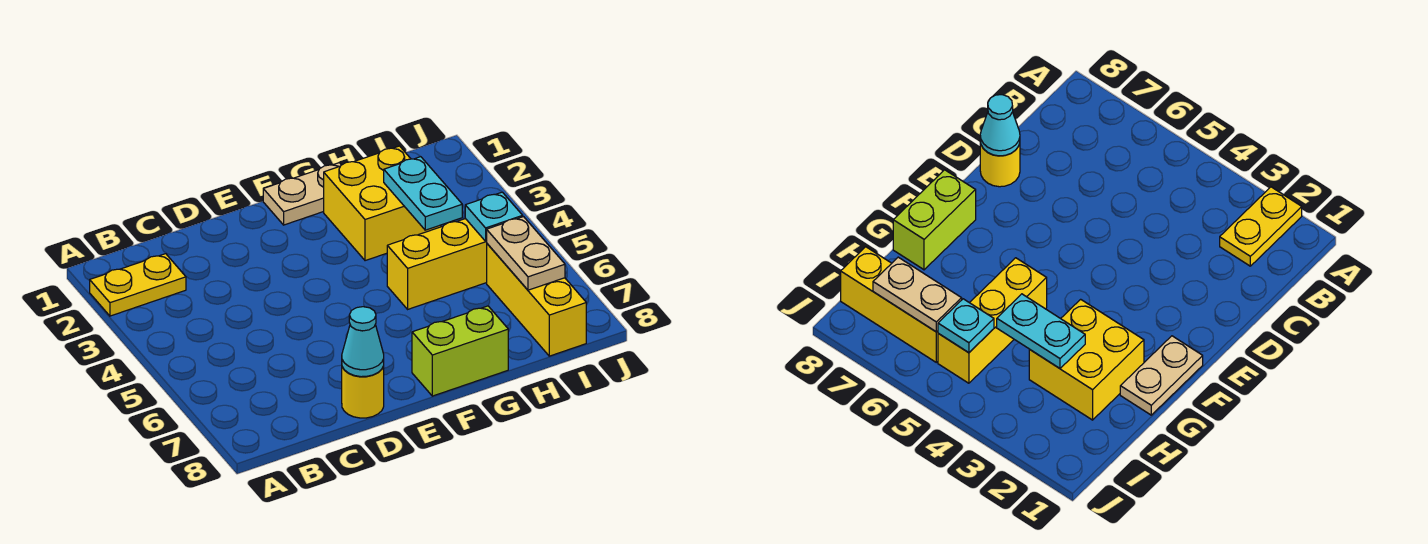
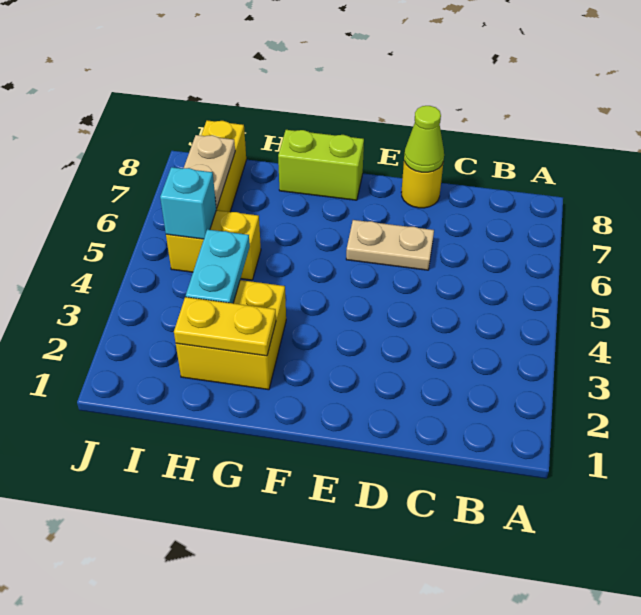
yellow 1x2 plate [90,254,186,316] -> yellow 1x2 plate moved to [174,297,276,356]
cyan 1x1 cone [342,307,384,377] -> lime 1x1 cone [404,106,444,172]
tan 1x2 plate [263,163,341,225] -> tan 1x2 plate moved to [346,220,434,270]
yellow 1x3 brick [387,219,487,309] -> yellow 1x2 brick [166,210,261,280]
cyan 1x1 plate [465,192,523,241] -> cyan 1x1 brick [160,167,217,239]

